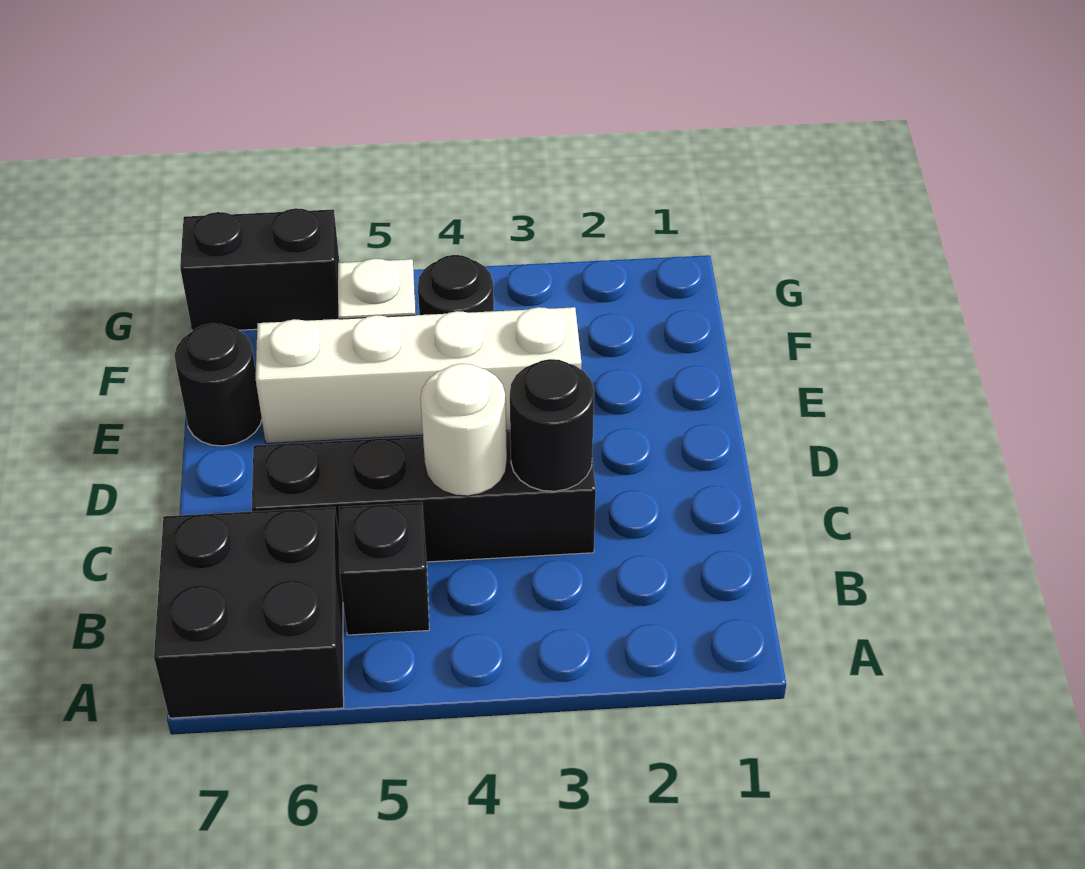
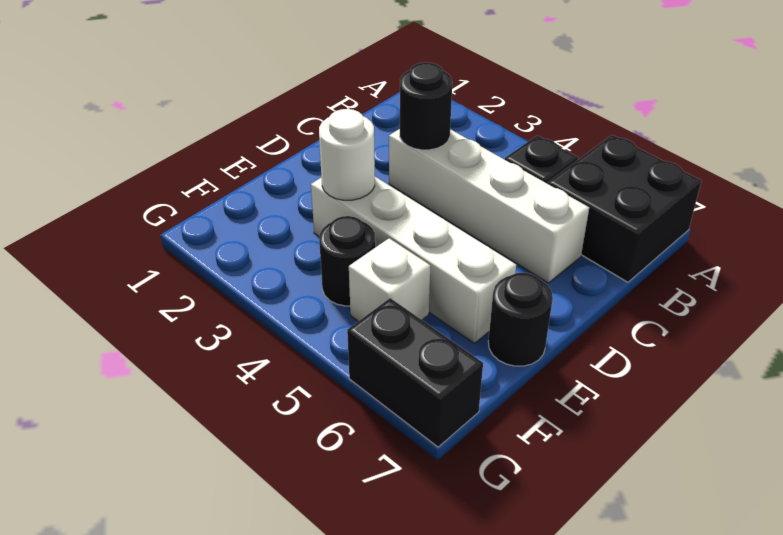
black 1x4 brick [252,432,596,562] -> white 1x4 brick [389,129,589,283]
white 1x1 round brick [420,364,507,496] -> white 1x1 round brick moved to [319,109,375,200]

